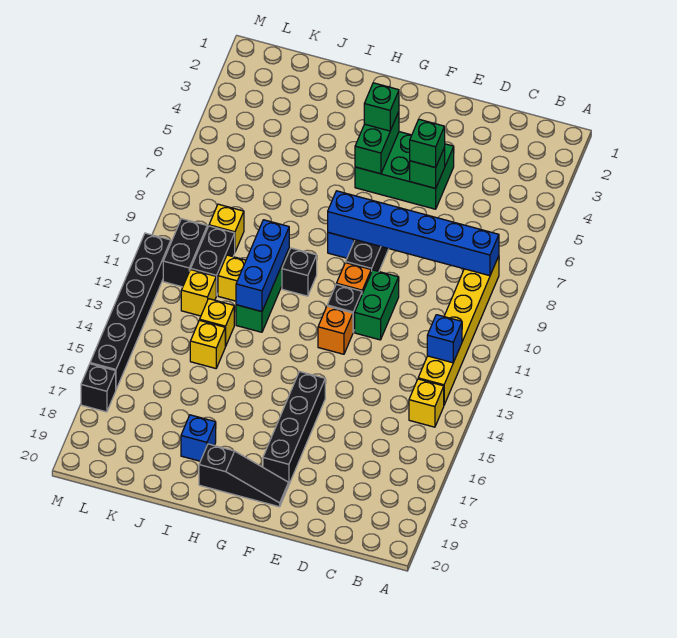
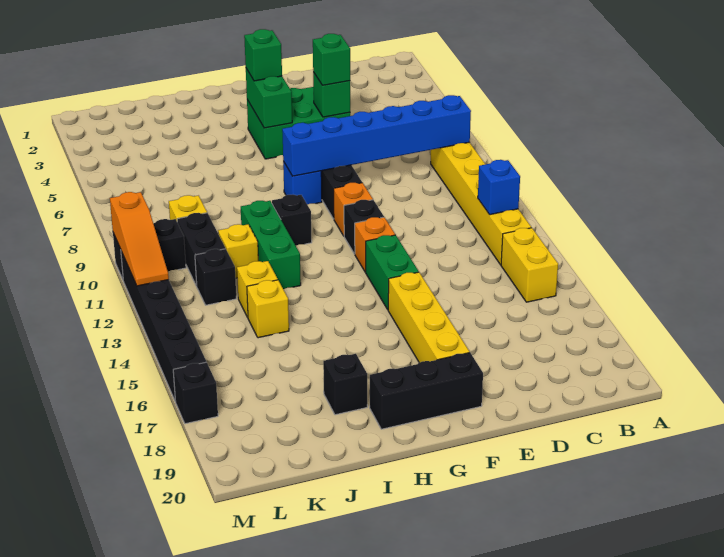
yellow 1x1 brick [409,379,444,427] -> yellow 1x2 brick [501,228,558,302]
green 1x2 brick [355,270,399,340] -> green 1x2 brick moved to [366,235,419,309]
black 1x4 brick [263,372,325,484] -> yellow 1x4 brick [388,272,470,363]
black 1x3 slope [199,444,289,507] -> black 1x3 brick [370,353,483,429]
blue 1x3 brick [236,220,289,312] -> none
blue 1x1 brick [181,415,216,461] -> black 1x1 brick [323,354,367,415]
yellow 1x1 brick [181,270,216,316] -> black 1x1 brick [195,249,236,305]
black 1x2 brick [163,219,207,287] -> black 1x2 brick turned to [113,219,186,279]
none -> orange 1x3 slope [110,192,169,286]

